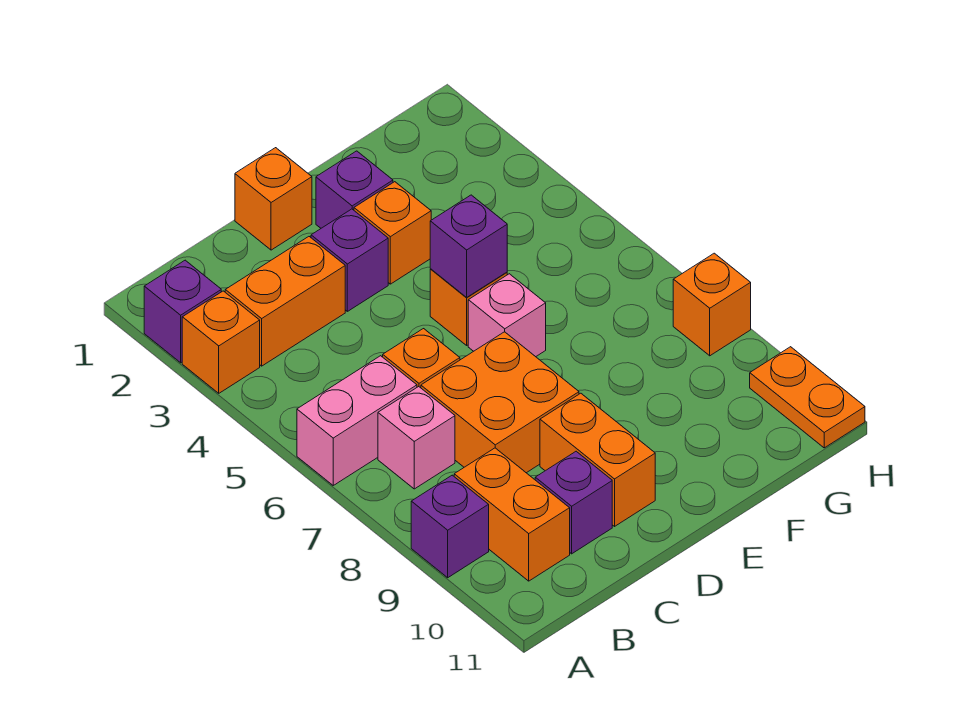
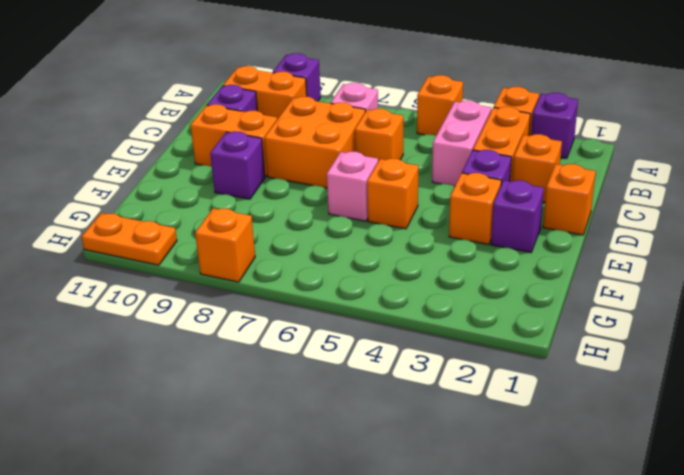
none -> orange 1x1 brick [417,75,463,136]
pink 1x2 brick [297,356,417,485] -> pink 1x2 brick moved to [432,101,491,186]
none -> orange 1x1 brick [512,134,562,202]
purple 1x1 brick [430,195,507,298] -> purple 1x1 brick moved to [210,131,265,199]

